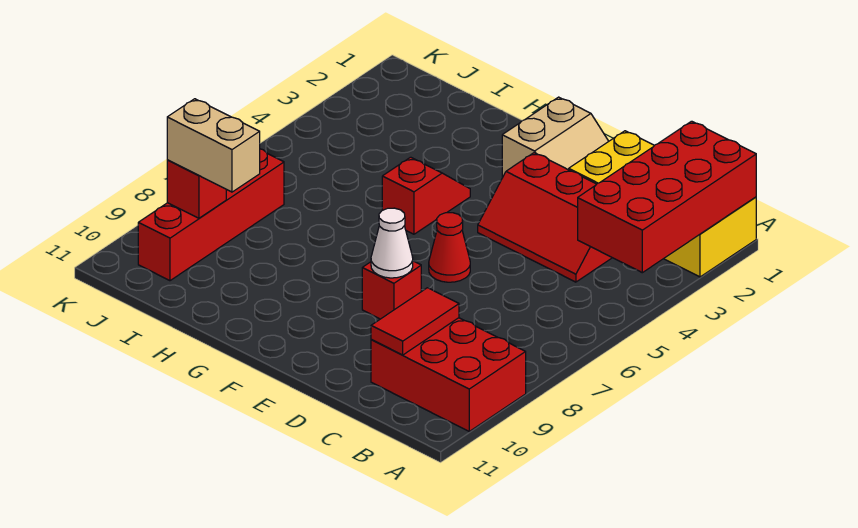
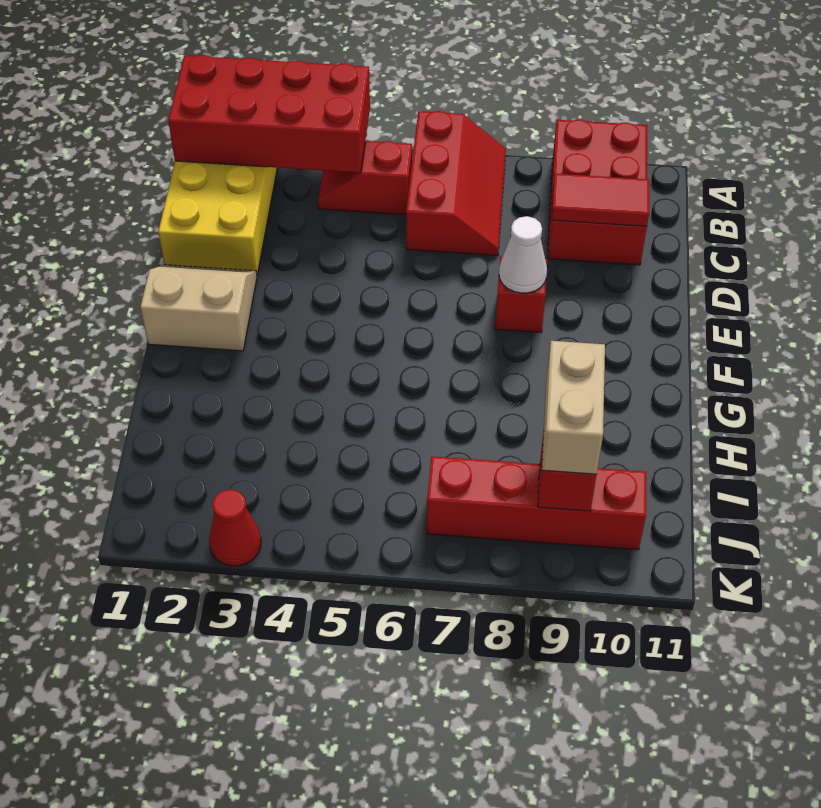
red 2x3 slope [478,153,612,282] -> red 2x3 slope moved to [406,111,506,256]
red 1x1 cone [429,213,470,282] -> red 1x1 cone moved to [209,489,261,566]
red 1x2 slope [382,157,470,234] -> red 1x2 slope moved to [318,141,412,215]

